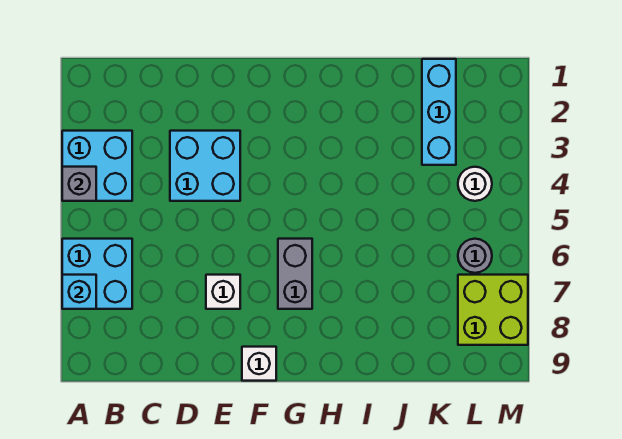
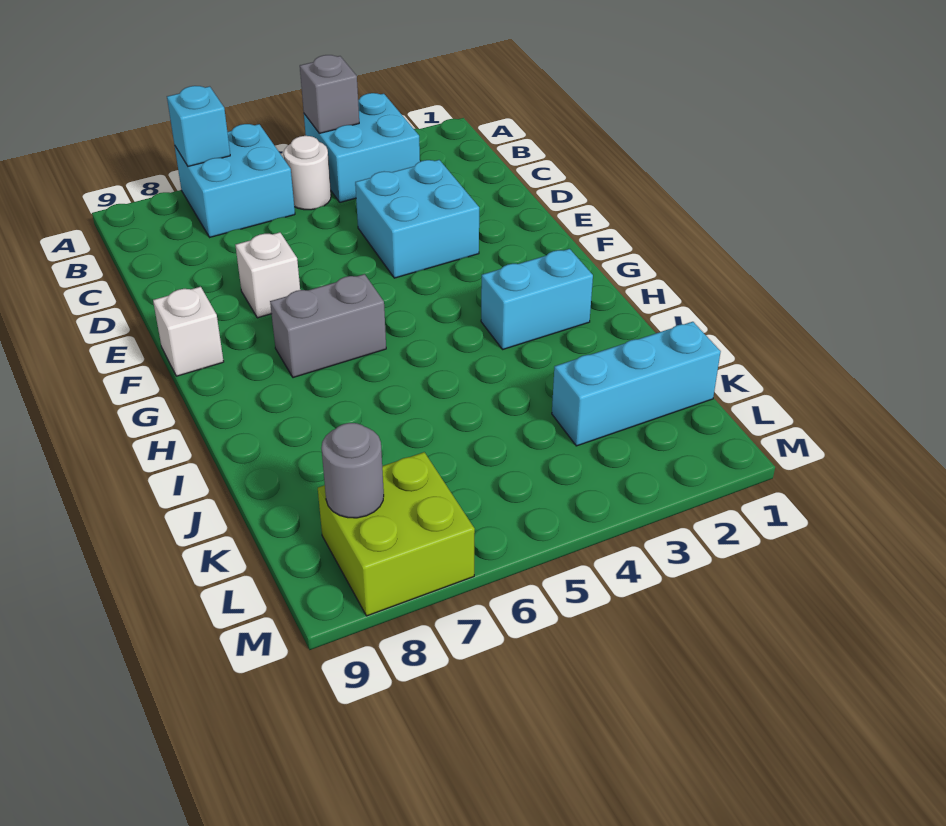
none -> cyan 1x2 brick [481,249,593,349]
white 1x1 round brick [458,167,492,201] -> white 1x1 round brick moved to [284,136,331,210]
grey 1x1 round brick [458,239,492,273] -> grey 1x1 round brick moved to [321,423,384,518]

